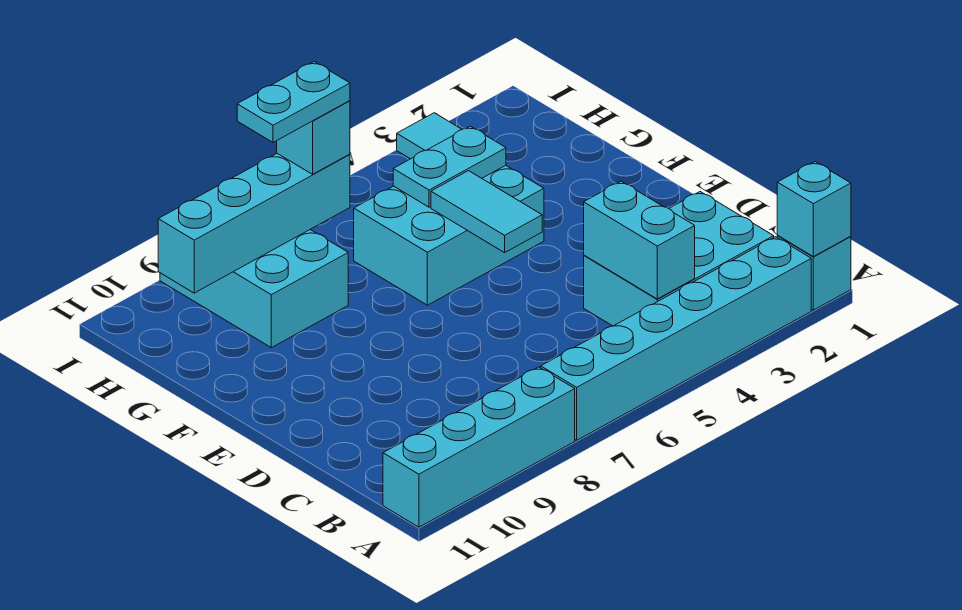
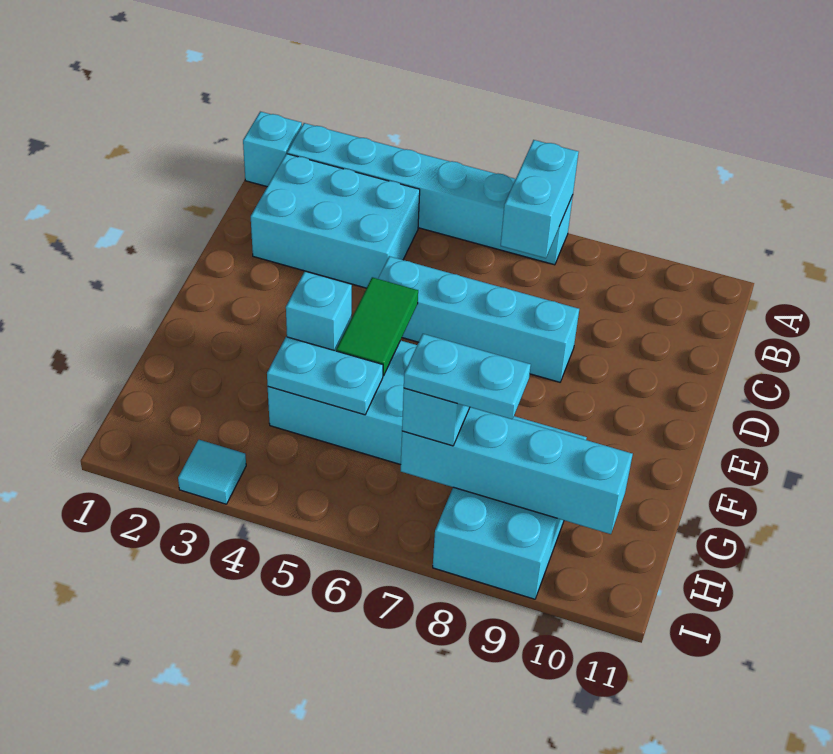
cyan 1x1 brick [777,162,851,256] -> cyan 1x1 brick moved to [286,272,352,351]
cyan 1x4 brick [383,367,575,527] -> cyan 1x4 brick moved to [378,256,579,382]
cyan 1x2 brick [584,181,695,299] -> cyan 1x2 brick moved to [501,140,579,258]
cyan 1x2 tile [431,171,542,253] -> green 1x2 tile [336,277,418,376]

